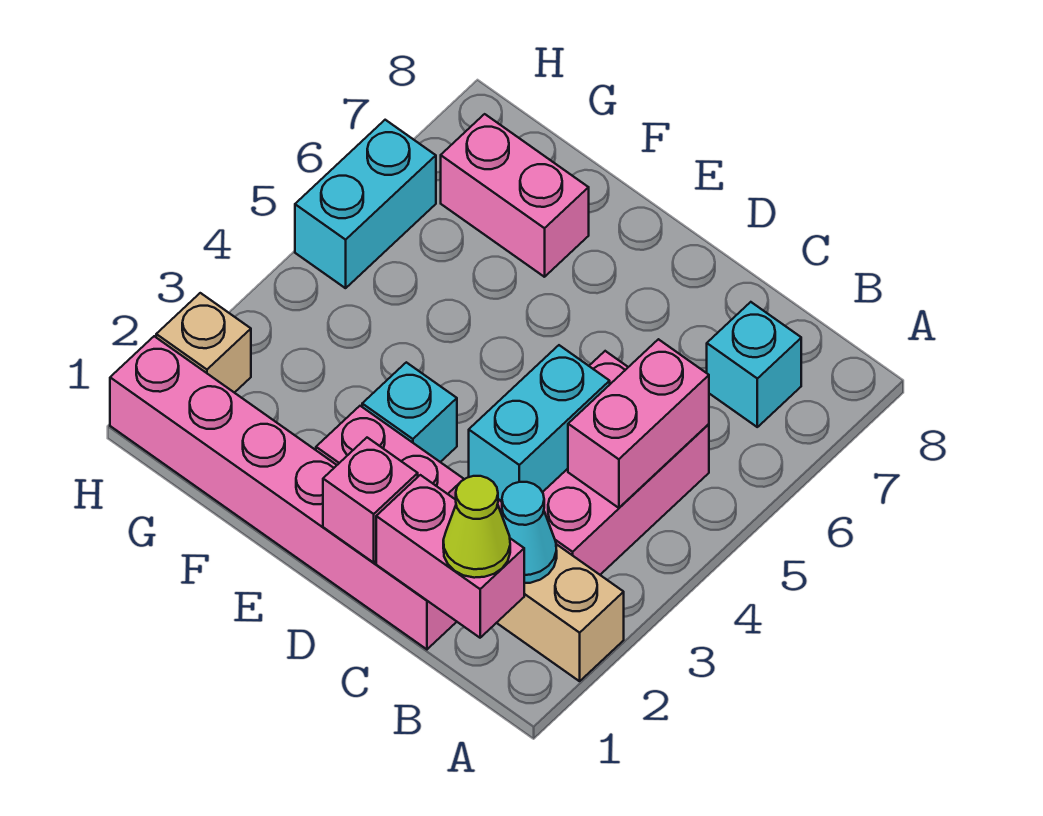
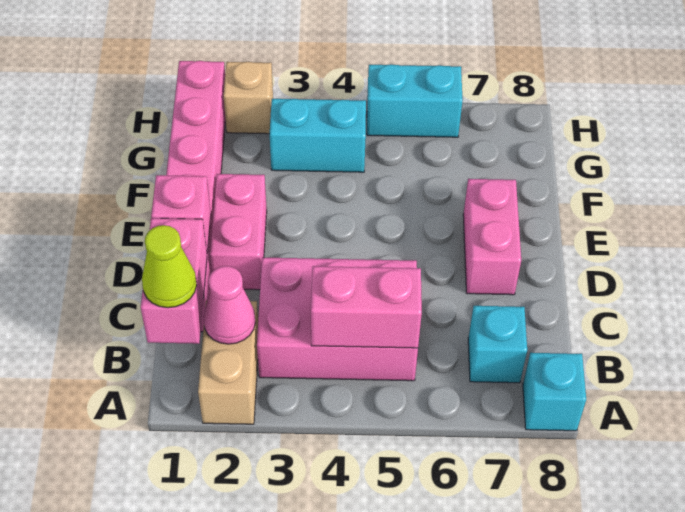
cyan 1x1 cone [501,482,557,583] -> pink 1x1 cone [203,266,255,344]
cyan 1x2 brick [469,345,610,501] -> cyan 1x2 brick moved to [270,99,366,172]
cyan 1x1 brick [362,362,457,462] -> cyan 1x1 brick moved to [523,353,586,431]
pink 1x2 brick [441,114,589,277] -> pink 1x2 brick moved to [463,179,521,295]

